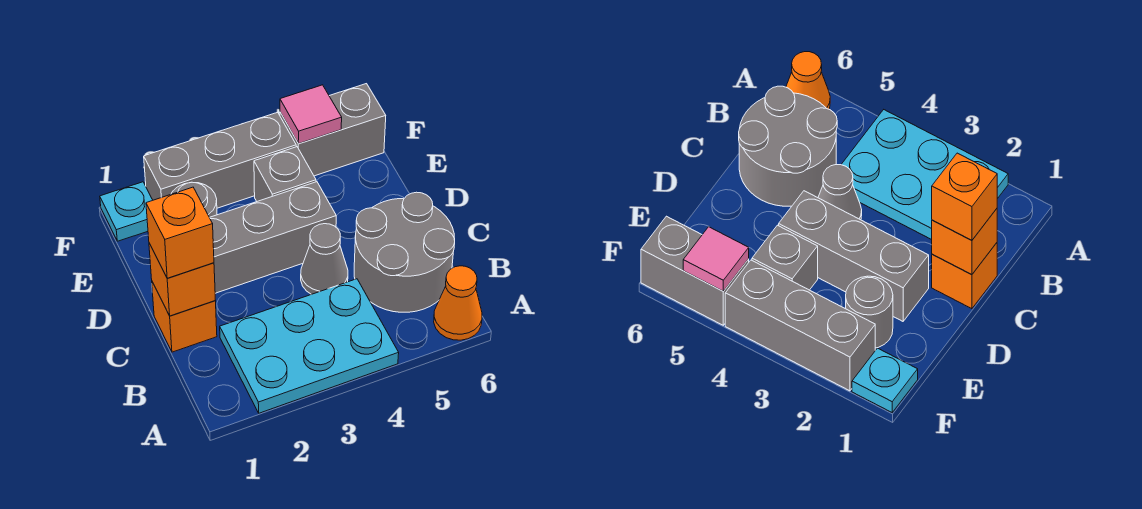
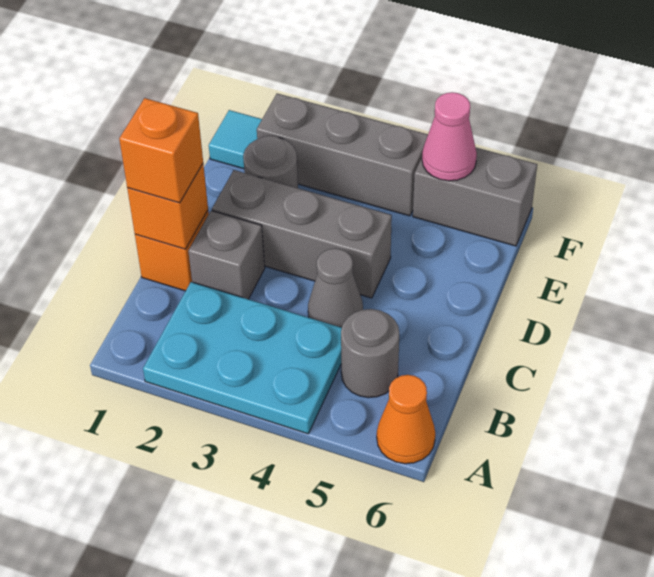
grey 2x2 round brick [354,192,455,312] -> grey 1x1 round brick [341,309,399,398]
grey 1x1 brick [254,147,316,201] -> grey 1x1 brick moved to [188,211,265,299]
cyan 1x1 plate [100,182,153,241] -> cyan 1x1 tile [209,110,262,169]
pink 1x1 tile [280,85,342,144] -> pink 1x1 cone [422,92,477,181]

